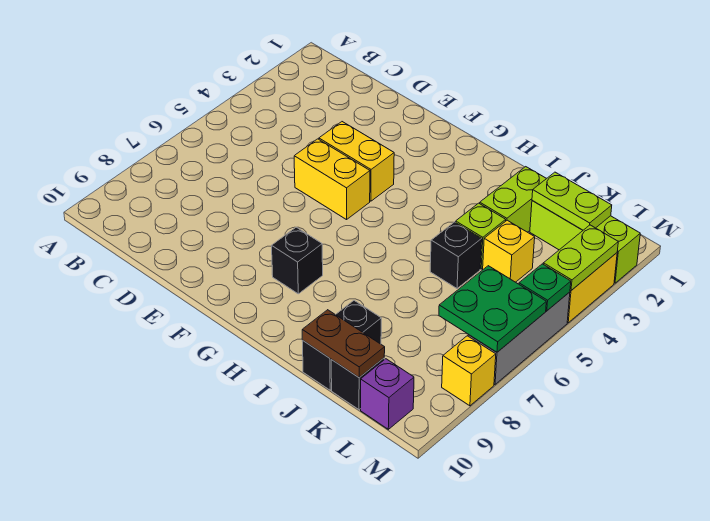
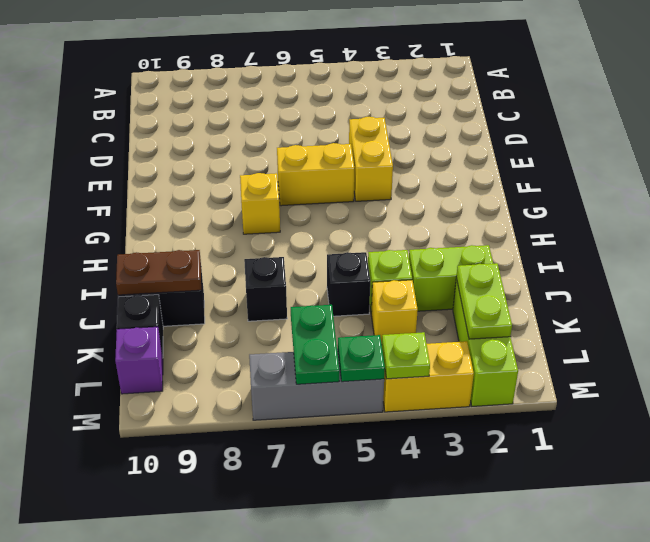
yellow 1x2 brick [294,139,370,220] -> yellow 1x2 brick turned to [277,143,354,206]
black 1x1 brick [272,227,323,294] -> black 1x1 brick moved to [244,257,287,321]
brown 1x2 plate [302,310,385,377] -> brown 1x2 plate turned to [116,250,201,295]
green 2x2 plate [439,266,546,352] -> green 1x2 plate [291,305,339,384]
lime 1x2 plate [543,225,618,290] -> lime 1x1 plate [382,332,430,379]
yellow 1x1 brick [442,336,496,406] -> yellow 1x1 brick moved to [240,173,280,234]

